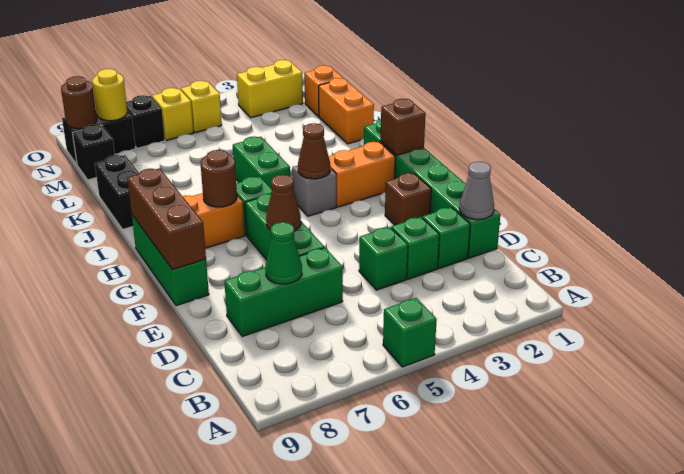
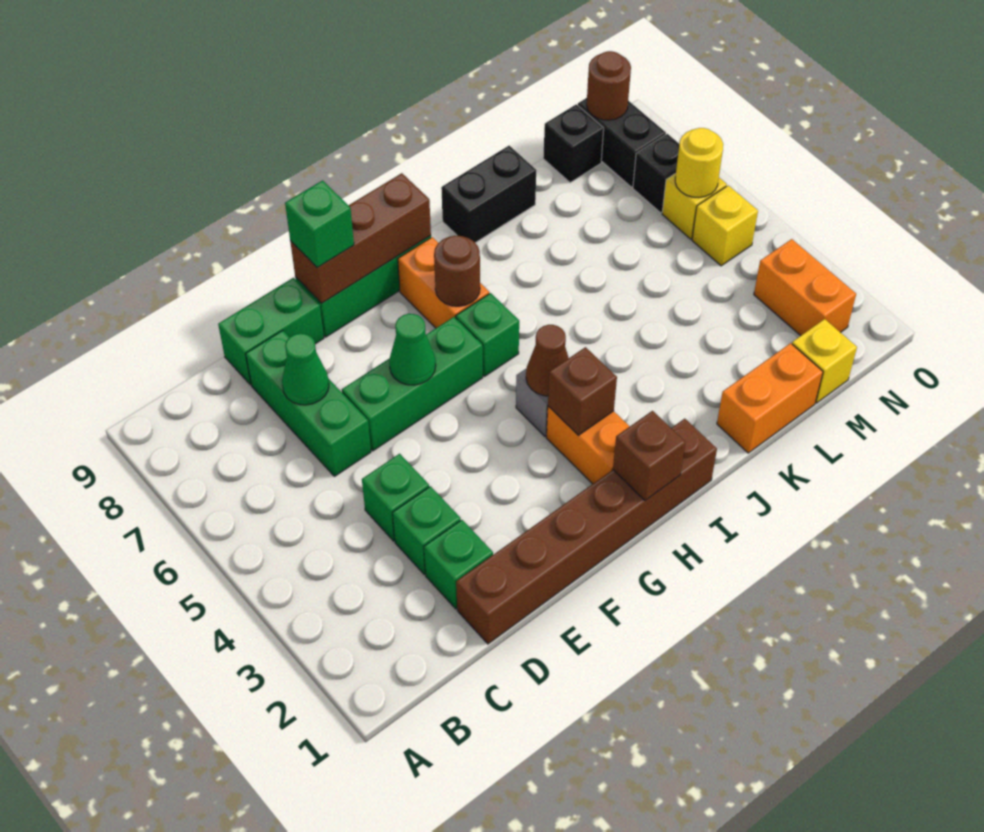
green 1x1 brick [383,298,437,367] -> green 1x1 brick moved to [285,180,354,268]
green 1x6 brick [364,119,500,258] -> brown 1x6 brick [456,419,717,644]
grey 1x1 cone [459,162,494,220] -> none
brown 1x1 brick [385,173,431,225] -> brown 1x1 brick moved to [548,347,617,435]
brown 1x1 cone [266,175,301,231] -> green 1x1 cone [389,314,436,385]
green 1x2 brick [233,137,290,189] -> green 1x2 brick moved to [218,278,324,385]
orange 1x1 brick [304,65,343,116] -> yellow 1x1 brick [792,319,857,403]
yellow 1x2 brick [237,60,303,118] -> orange 1x2 brick [754,239,856,336]
yellow 1x1 round brick [92,69,127,121] -> yellow 1x1 round brick moved to [675,128,723,198]

